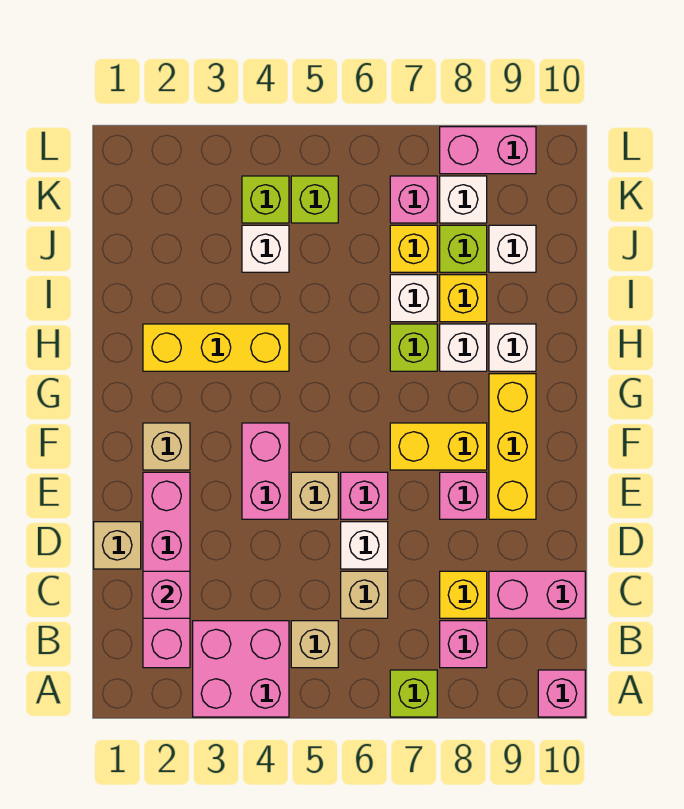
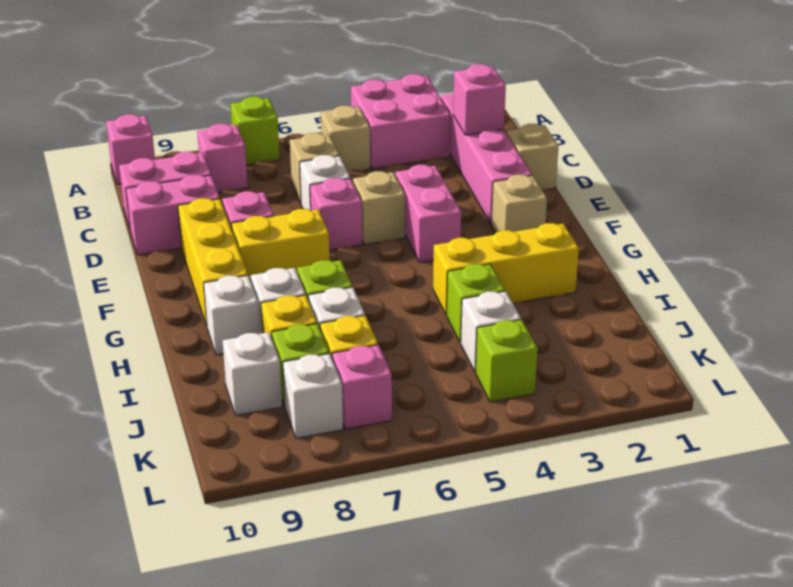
yellow 1x1 brick [440,571,487,618] -> none
lime 1x1 brick [291,176,338,223] -> lime 1x1 brick moved to [447,264,505,343]
pink 1x2 brick [440,127,536,174] -> pink 1x2 brick moved to [126,175,220,255]

